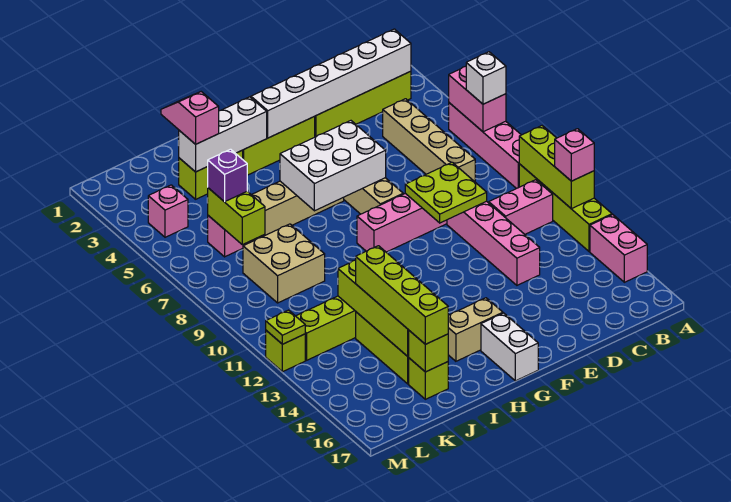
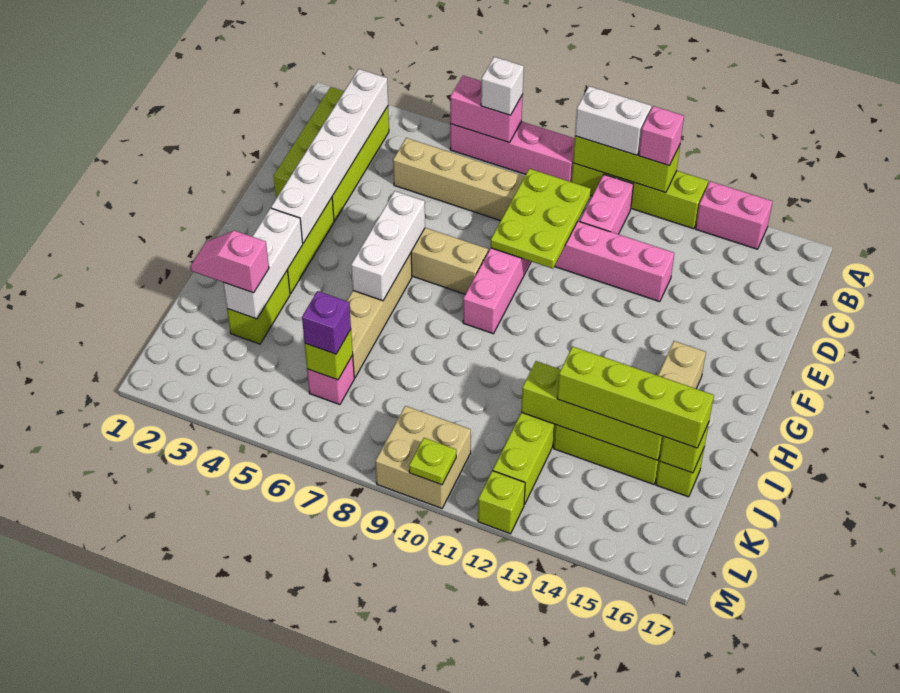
lime 2x2 plate [405,162,487,223] -> lime 2x3 plate [491,169,591,269]
white 2x3 brick [280,121,386,211] -> white 1x3 brick [351,191,425,301]
white 1x2 brick [481,313,538,381] -> white 1x2 brick moved to [575,86,651,155]
tan 2x2 brick [243,224,325,303] -> tan 2x2 brick moved to [375,406,471,508]
lime 1x2 brick [207,188,265,245] -> lime 1x1 brick [305,329,353,380]
pink 1x1 brick [148,185,188,237] -> none
lime 1x1 plate [266,310,305,344] -> lime 1x1 plate moved to [409,438,456,485]

